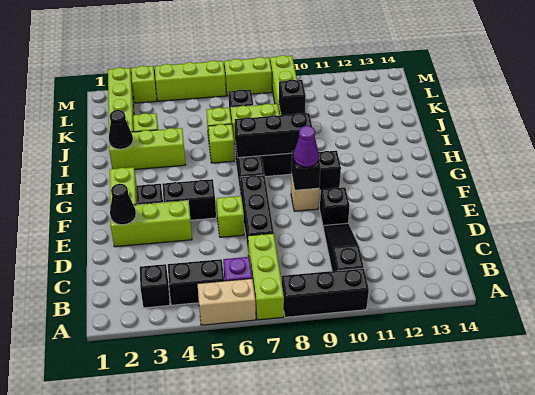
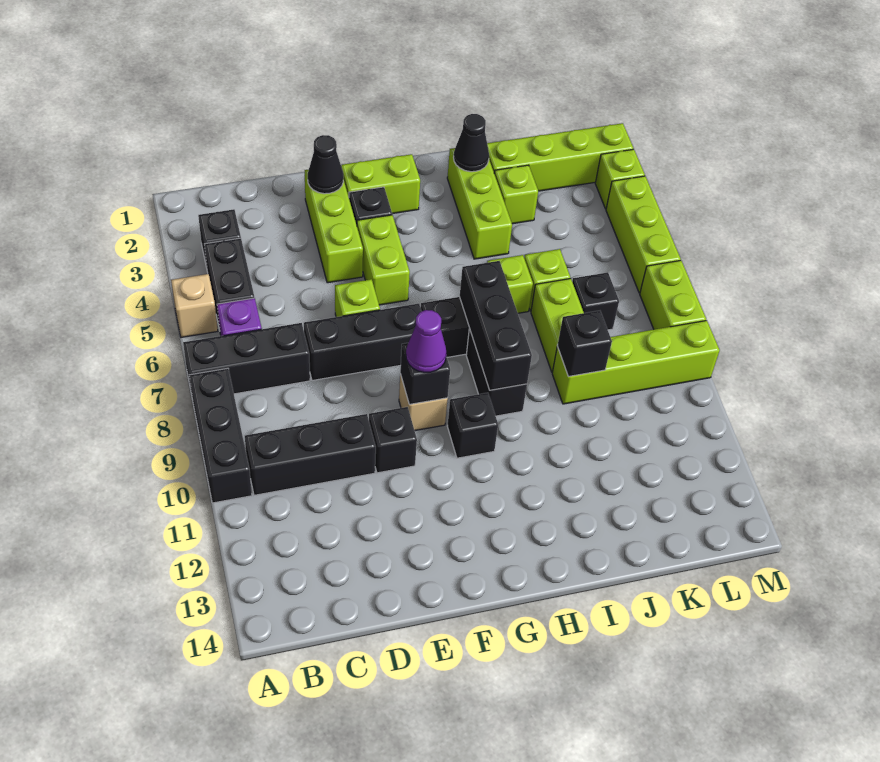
tan 1x2 brick [197,278,256,325] -> tan 1x1 brick [171,274,218,337]
lime 1x3 brick [248,233,284,320] -> black 1x3 brick [183,323,310,394]
black 1x3 slope [324,223,364,271] -> black 1x3 brick [245,414,376,495]
black 1x2 brick [162,179,216,220] -> lime 1x2 brick [357,215,410,305]

